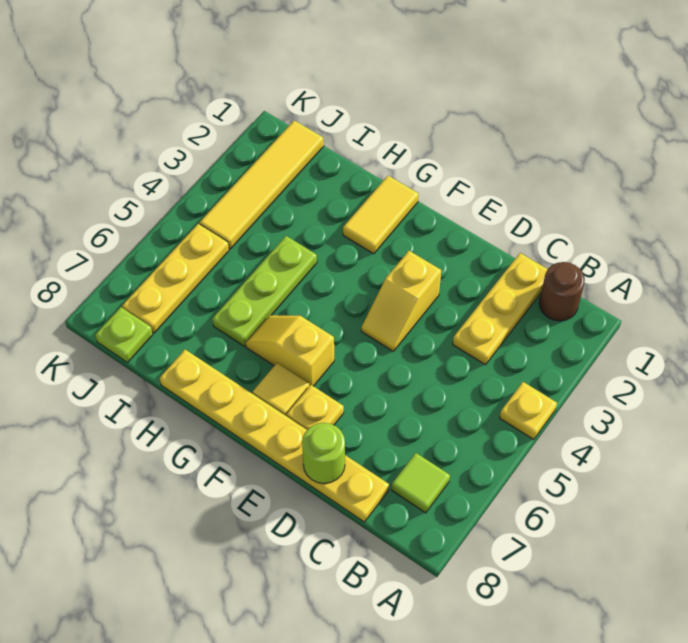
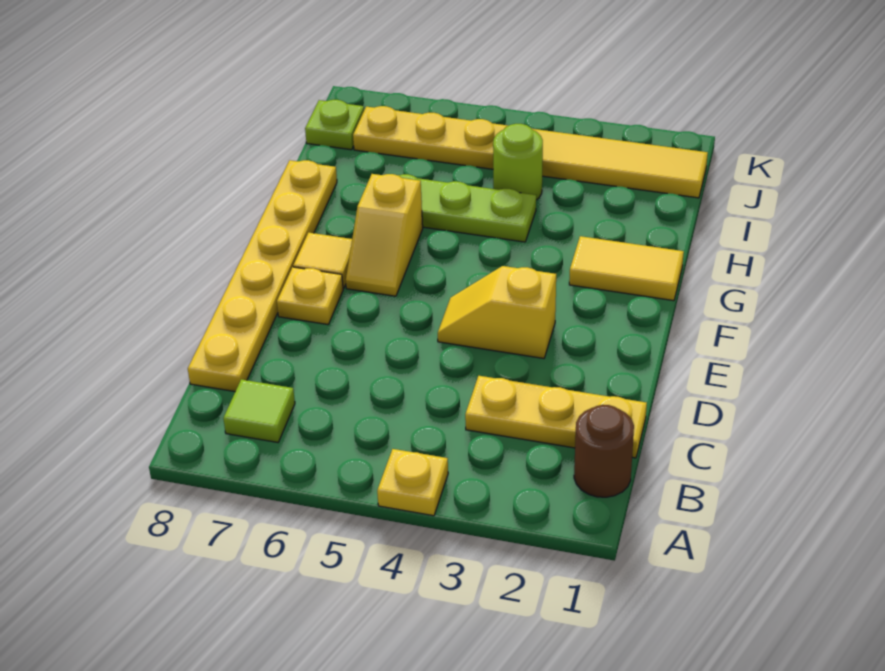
lime 1x1 round brick [302,423,345,483] -> lime 1x1 round brick moved to [493,124,543,200]
yellow 1x2 slope [245,315,334,386] -> yellow 1x2 slope turned to [346,174,423,296]

